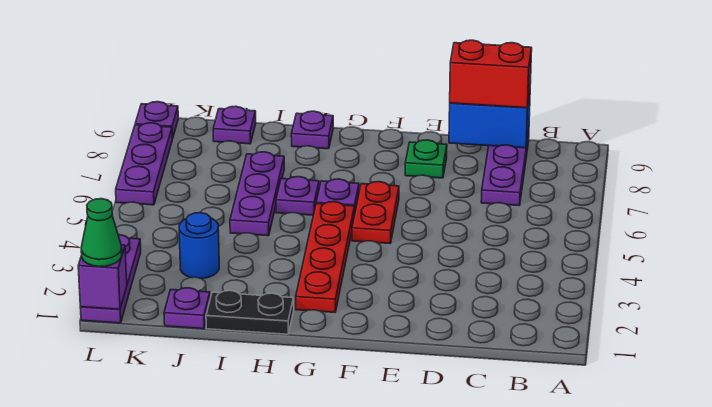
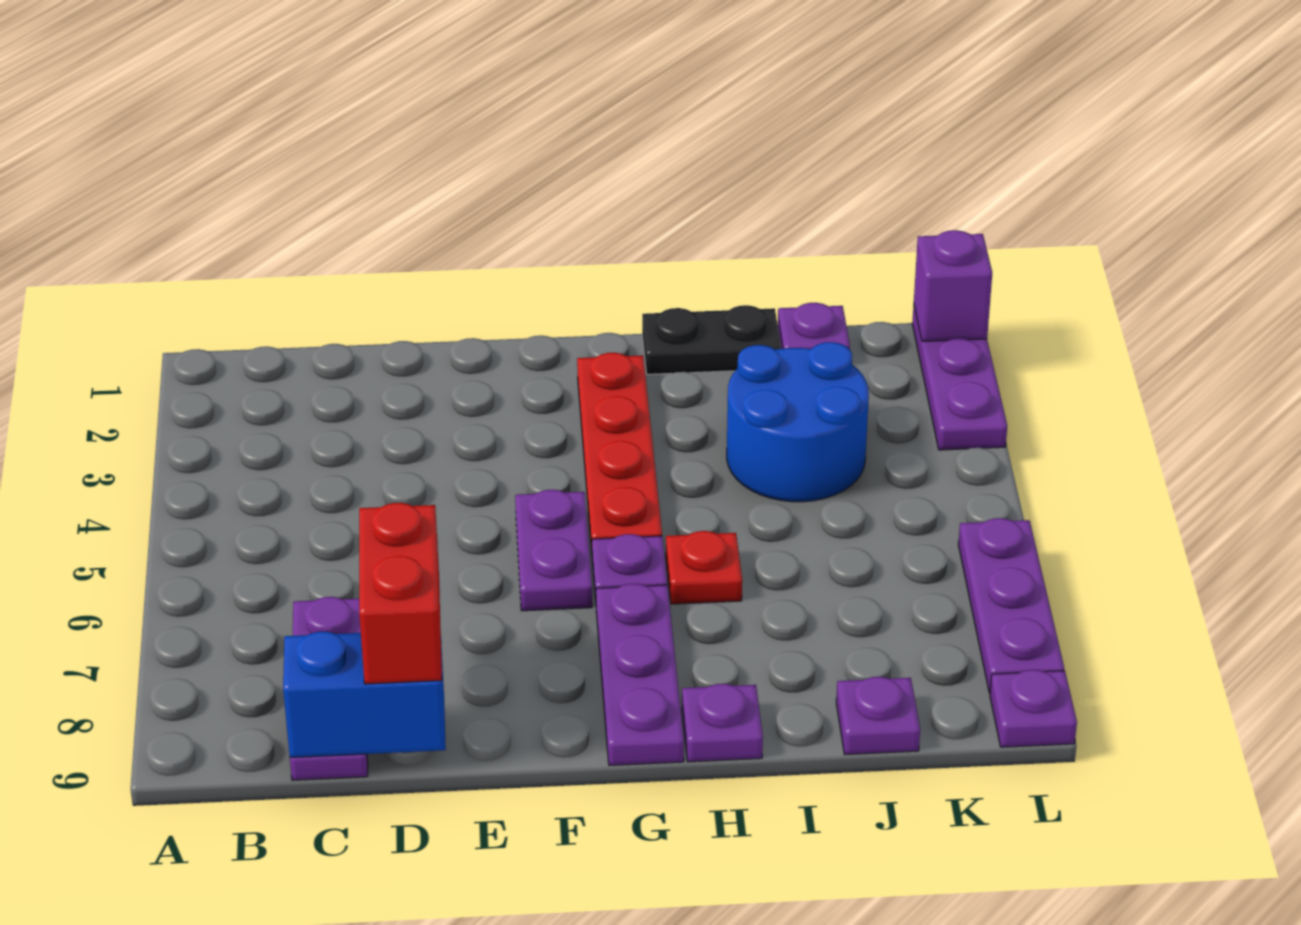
red 1x2 brick [450,40,532,108] -> red 1x2 brick turned to [359,503,442,684]
green 1x1 plate [405,140,447,178] -> none
red 1x2 plate [352,182,399,243] -> purple 1x2 plate [515,490,592,611]
purple 1x1 plate [276,177,319,215] -> red 1x1 plate [666,531,742,604]
purple 1x3 plate [230,152,284,236] -> purple 1x3 plate moved to [596,583,684,765]
blue 1x1 round brick [179,213,219,279] -> blue 2x2 round brick [727,342,869,502]
green 1x1 cone [81,199,122,267] -> none

